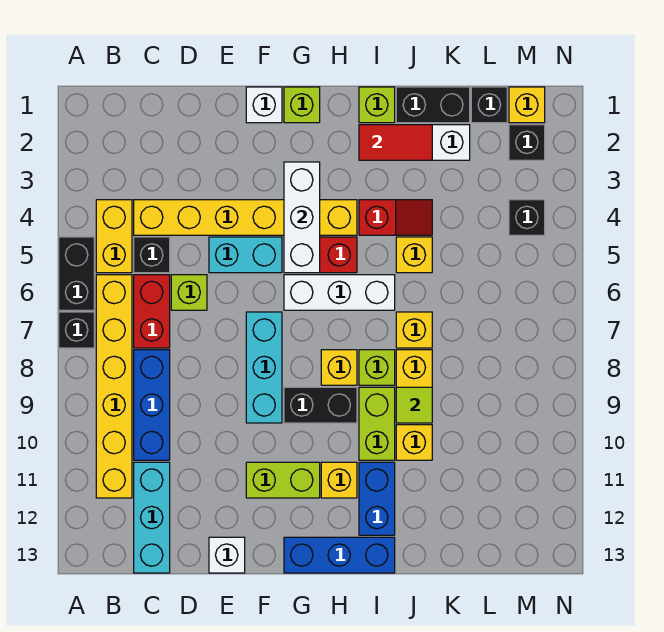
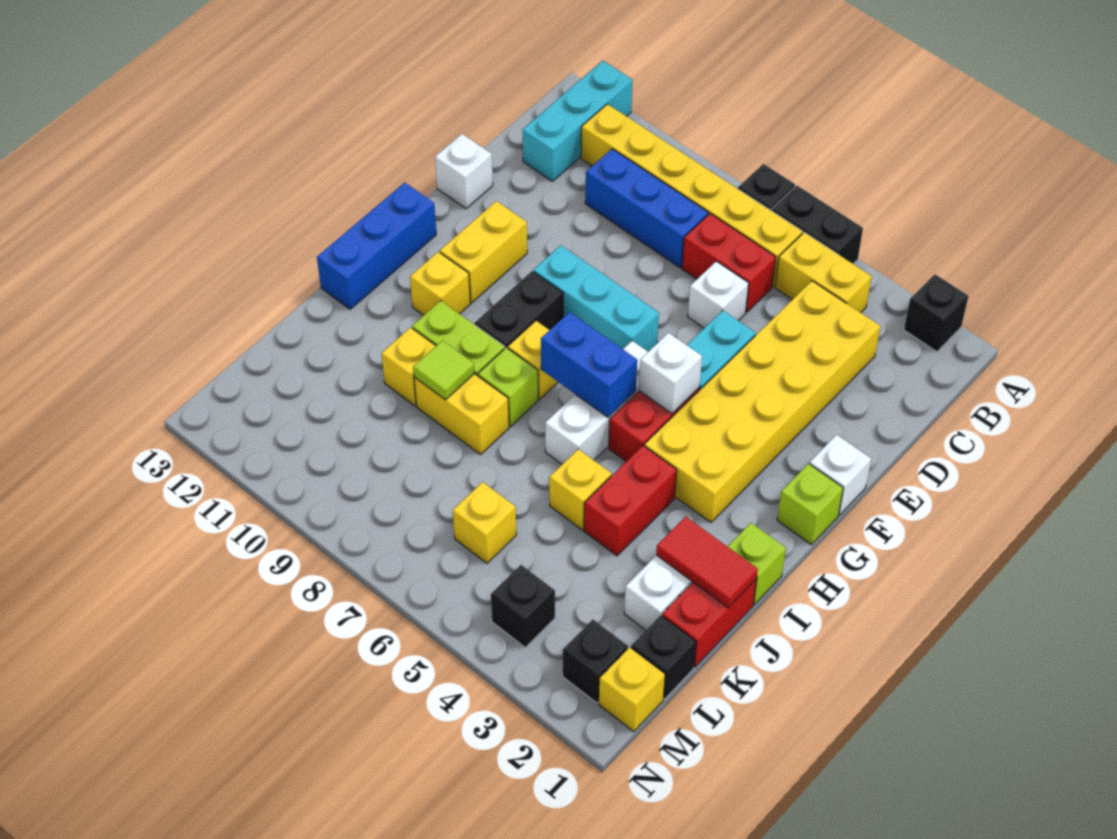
yellow 1x6 brick [134,200,357,235] -> yellow 2x6 brick [644,281,880,522]
black 1x1 brick [134,237,170,273] -> black 1x1 brick moved to [904,274,969,352]
cyan 1x3 brick [134,462,170,573] -> cyan 1x3 brick turned to [523,61,633,181]
lime 1x1 brick [171,275,207,310] -> white 1x1 brick [688,261,749,328]
lime 1x2 brick [246,462,320,498] -> yellow 1x2 brick [440,201,527,303]
white 1x3 brick [284,162,320,273] -> white 1x1 brick [639,333,702,414]
red 1x2 tile [359,125,432,160] -> red 1x2 tile turned to [656,517,758,608]
red 1x2 slope [359,200,432,235] -> red 1x2 brick [584,446,677,556]
blue 1x2 brick [359,462,395,535] -> blue 1x2 brick moved to [541,312,637,417]
black 1x2 brick [396,87,470,123] -> red 1x2 brick [662,579,756,667]
yellow 1x1 brick [396,312,432,348] -> yellow 1x1 brick moved to [453,482,516,563]

